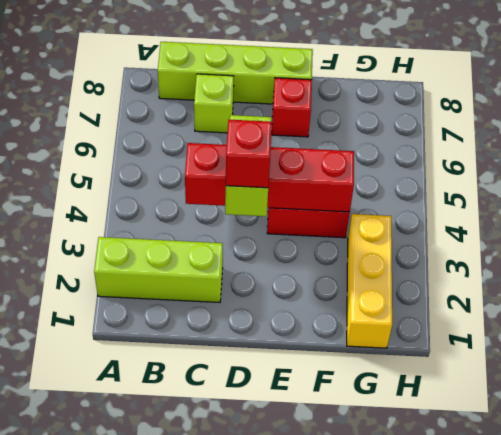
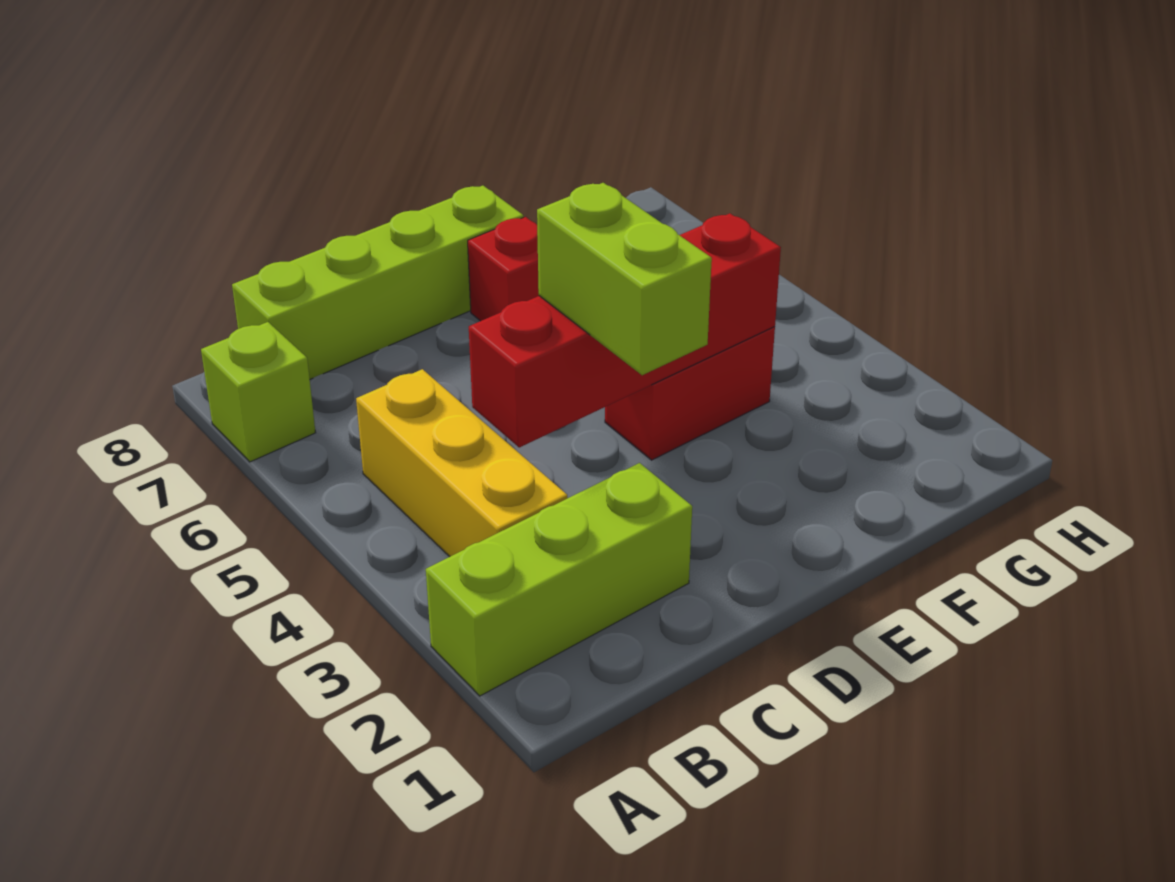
lime 1x1 brick [194,74,234,133] -> lime 1x1 brick moved to [201,322,316,462]
red 1x1 brick [226,120,272,188] -> none
yellow 1x3 brick [347,214,392,348] -> yellow 1x3 brick moved to [356,369,568,557]

